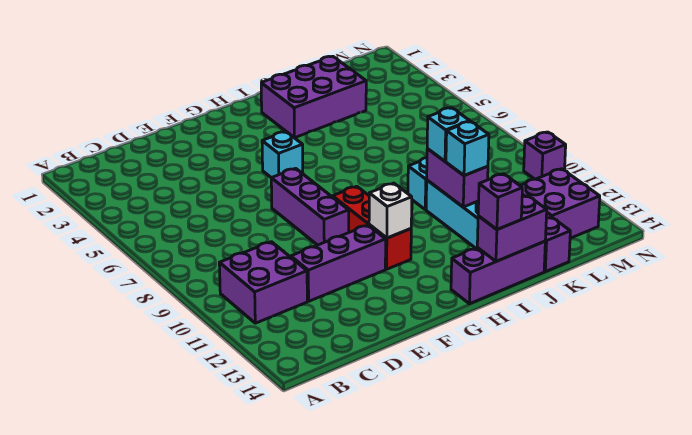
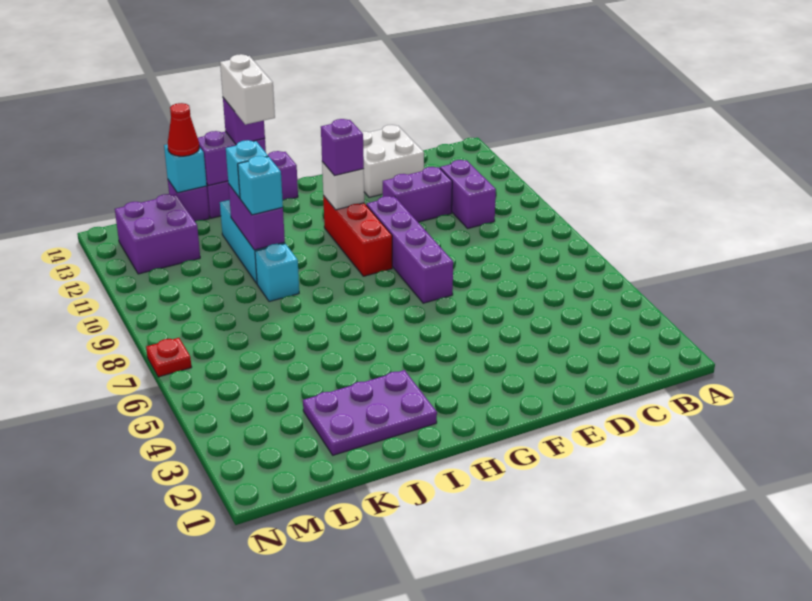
purple 2x2 brick [219,242,307,323] -> purple 1x2 brick [440,160,496,228]
purple 1x3 brick [291,225,386,301] -> purple 1x2 brick [383,167,452,222]
none -> white 2x2 brick [361,125,424,197]
purple 1x3 brick [271,168,349,245] -> purple 1x4 brick [366,196,453,303]
cyan 1x1 brick [262,132,303,178] -> cyan 1x1 brick moved to [164,144,207,193]
purple 2x3 brick [261,56,366,138] -> purple 2x3 plate [303,370,437,455]
none -> white 1x2 brick [220,54,275,125]
none -> red 1x1 cone [168,103,199,156]
none -> red 1x1 plate [146,338,192,377]
purple 1x1 brick [524,132,566,179] -> purple 1x1 brick moved to [321,119,364,176]

